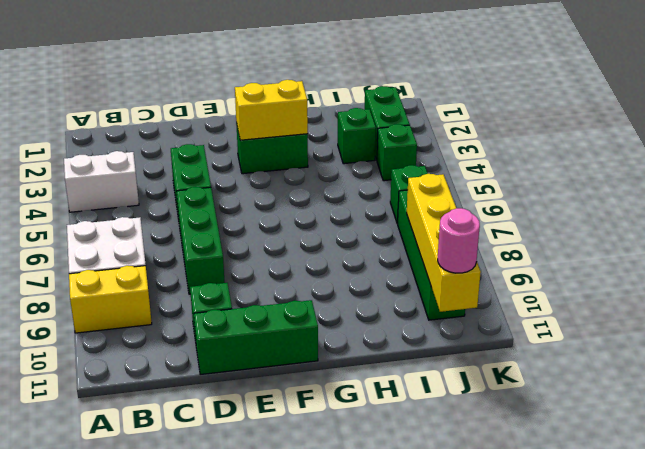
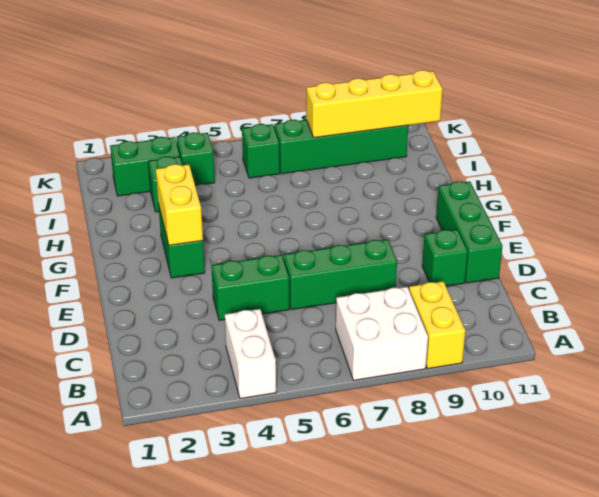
pink 1x1 round brick [438,208,480,273] -> none

